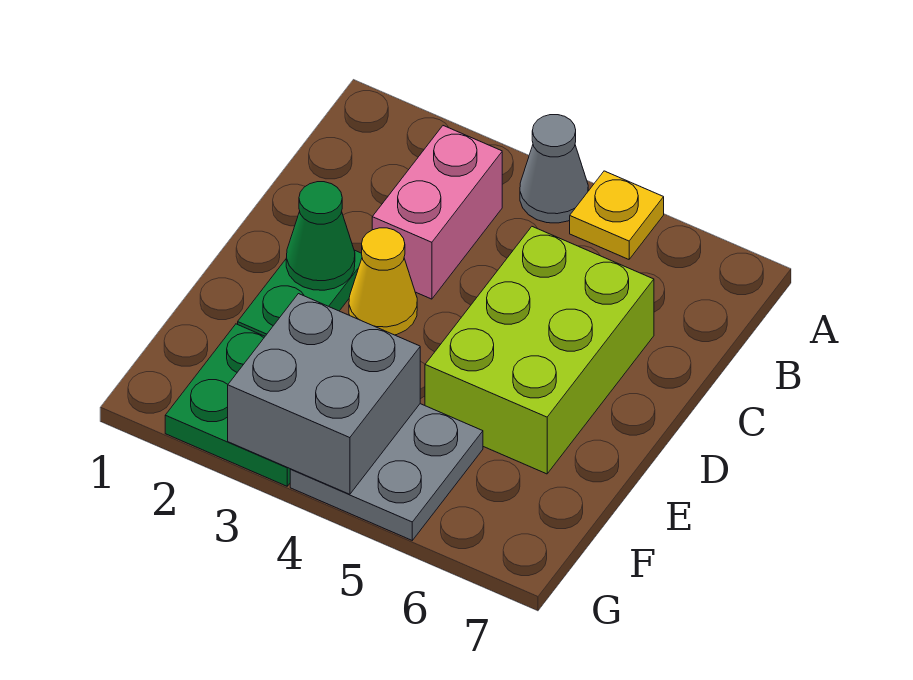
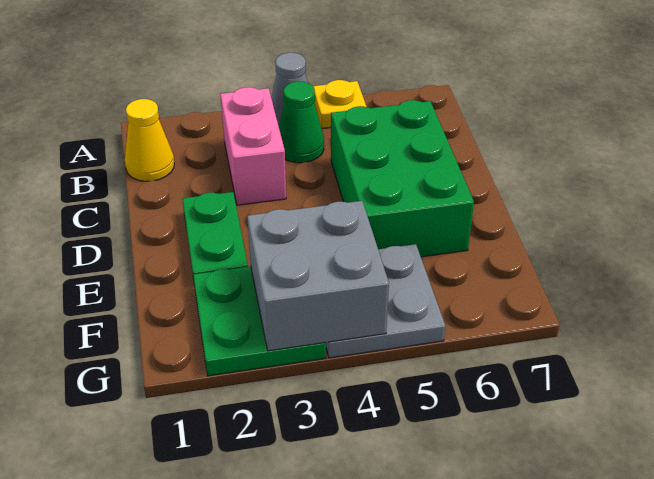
lime 2x3 brick [425,227,654,474] -> green 2x3 brick [331,100,474,257]
green 1x1 cone [286,182,355,290] -> green 1x1 cone moved to [279,82,324,163]
yellow 1x1 cone [349,228,417,335] -> yellow 1x1 cone moved to [125,99,174,181]

